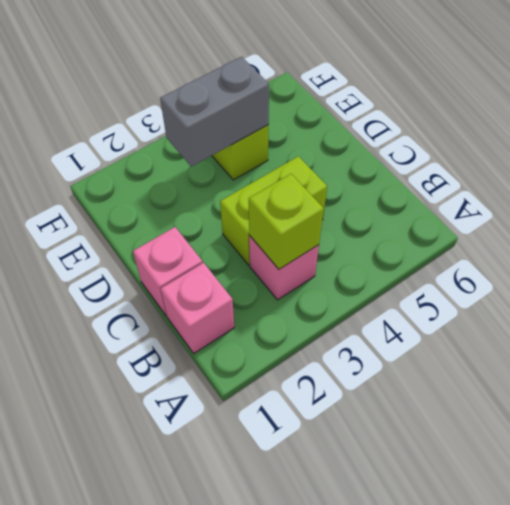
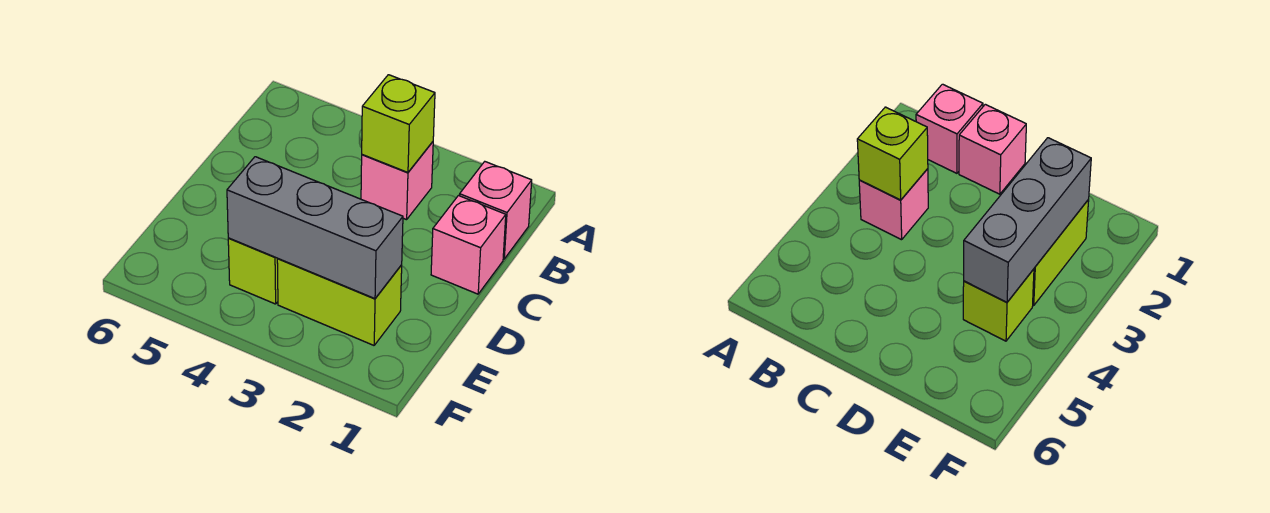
lime 1x2 brick [220,156,327,265] -> lime 1x2 brick moved to [277,259,402,345]
grey 1x2 brick [160,57,269,167] -> grey 1x3 brick [227,157,403,299]

